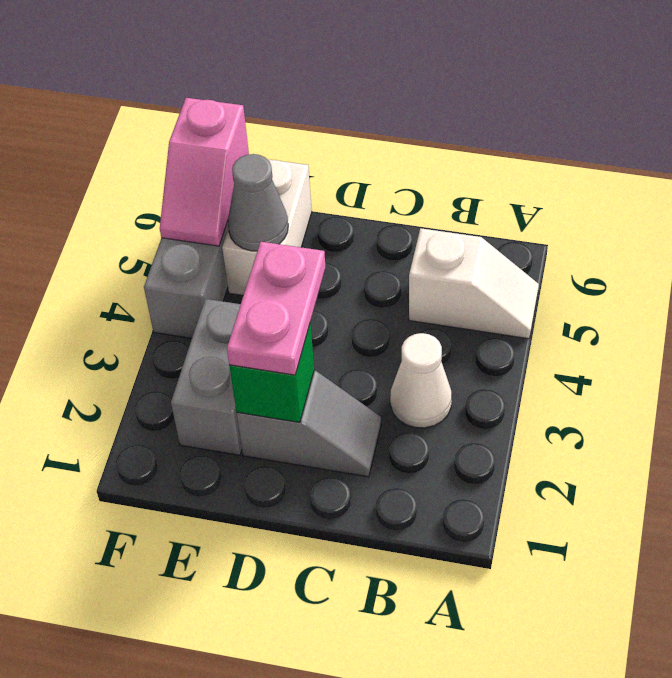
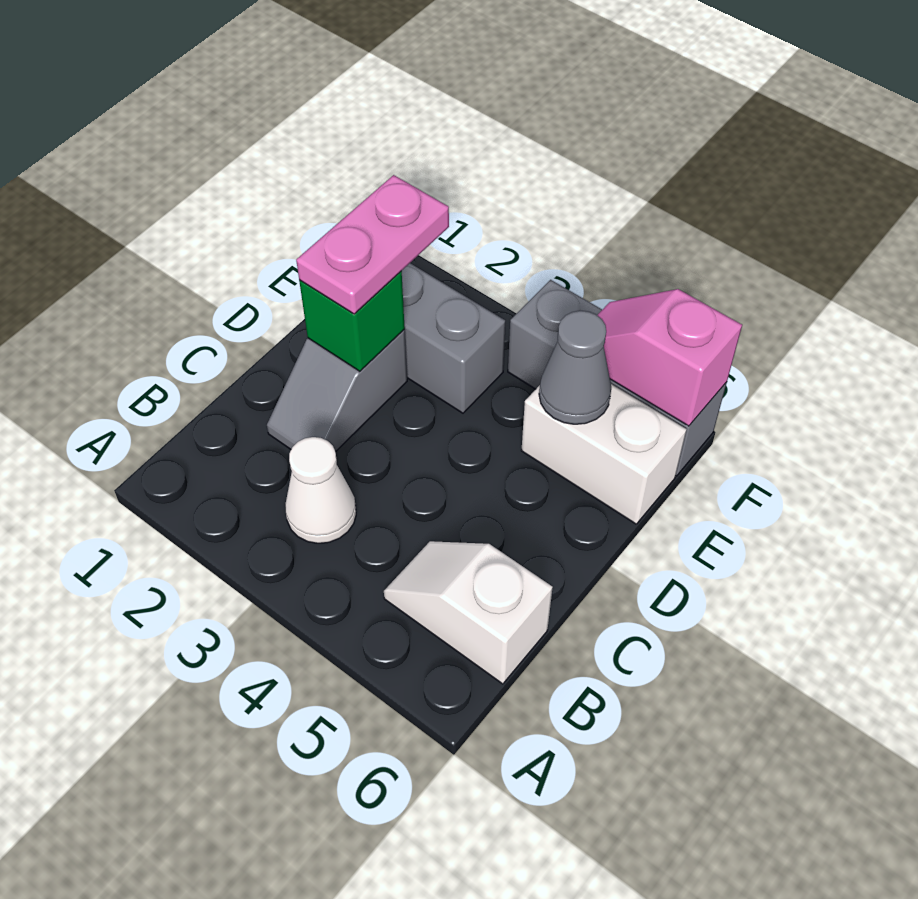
white 1x2 slope [409,228,539,339] -> white 1x2 slope turned to [384,541,553,684]
pink 1x2 plate [227,242,325,375] -> pink 1x2 plate turned to [296,175,449,314]

